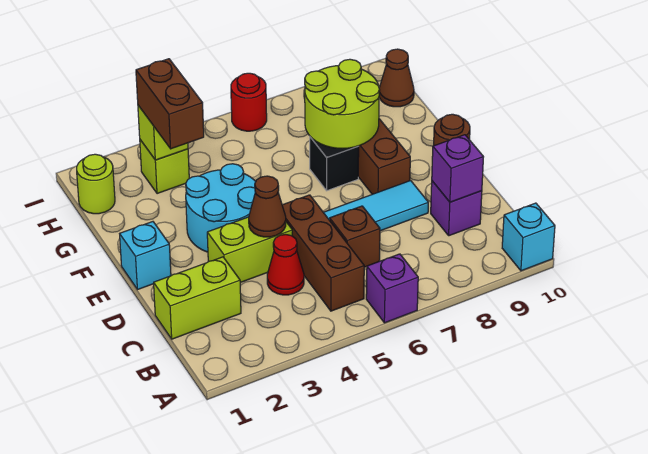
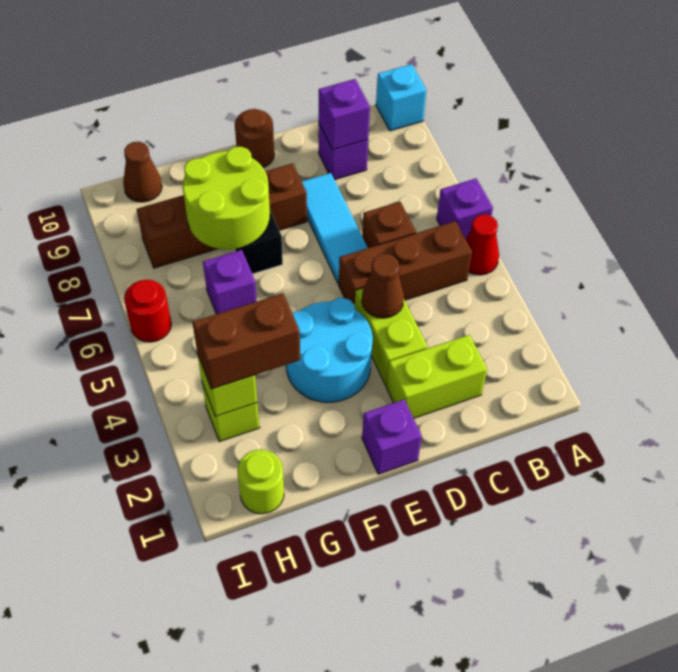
lime 1x2 brick [154,257,241,339] -> lime 1x2 brick turned to [386,335,487,418]
red 1x1 cone [267,234,304,295] -> red 1x1 cone moved to [466,214,499,275]
cyan 1x1 brick [120,222,171,290] -> purple 1x1 brick [362,400,422,474]
none -> purple 1x1 brick [203,250,257,314]

